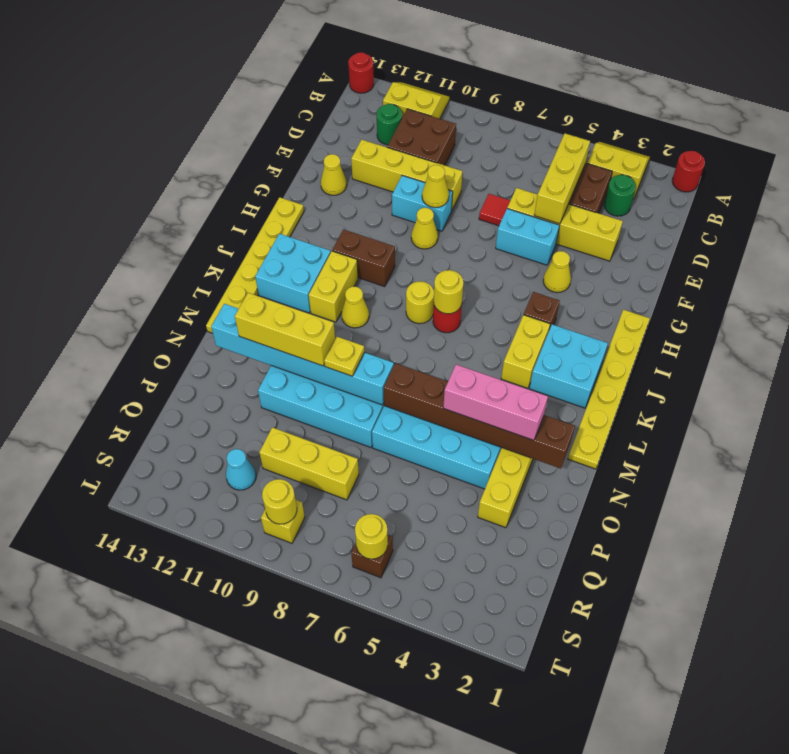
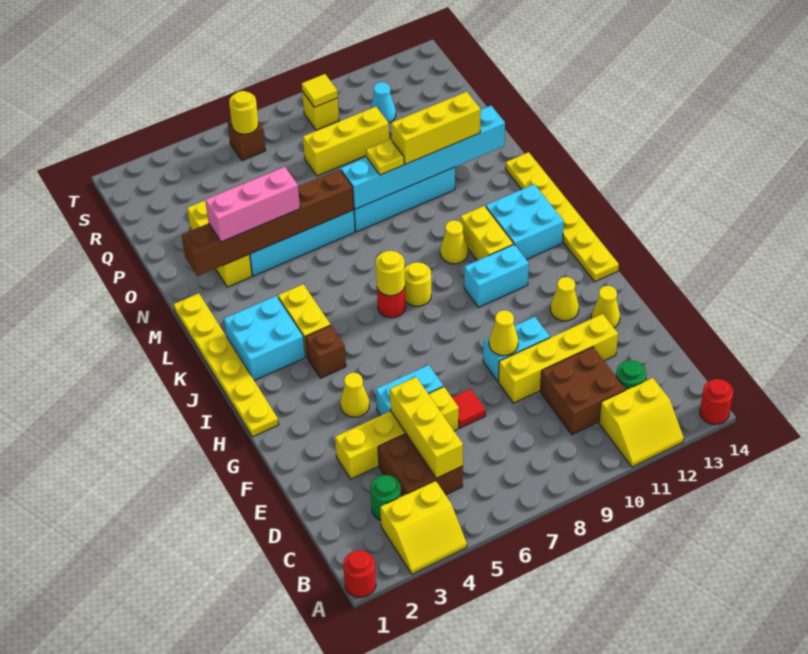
yellow 1x1 cone [411,208,438,249] -> yellow 1x1 cone moved to [550,277,579,321]
brown 1x2 brick [332,229,395,287] -> cyan 1x2 brick [464,244,529,307]
yellow 1x1 round brick [262,479,297,524] -> yellow 1x1 tile [302,74,338,107]

